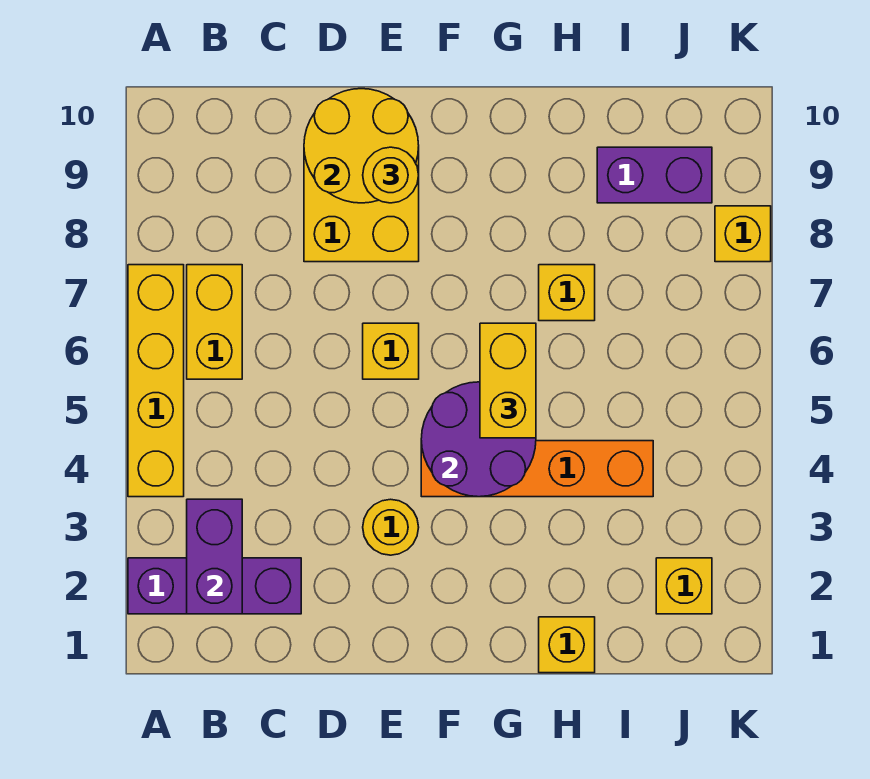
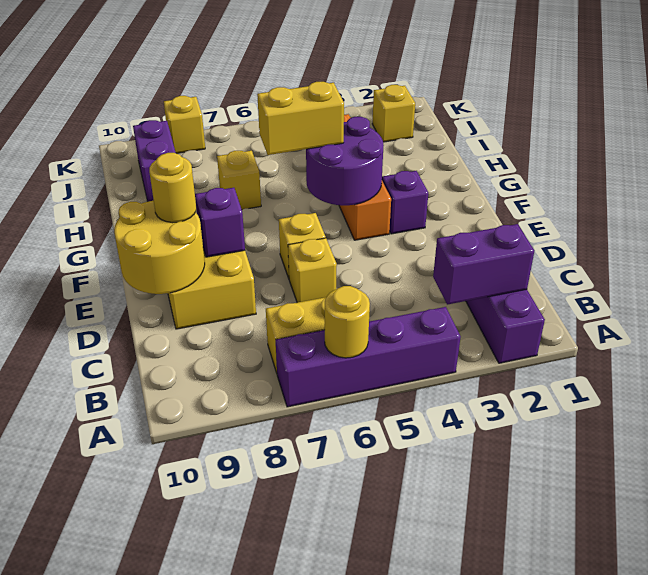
yellow 1x4 brick [128,265,184,497] -> purple 1x4 brick [276,307,461,407]
yellow 1x1 round brick [363,499,419,555] -> yellow 1x1 round brick moved to [325,286,370,358]
none -> purple 1x1 brick [195,188,245,257]
none -> purple 1x1 brick [382,171,428,234]
yellow 1x1 brick [539,617,595,673] -> yellow 1x1 brick moved to [288,238,337,303]

